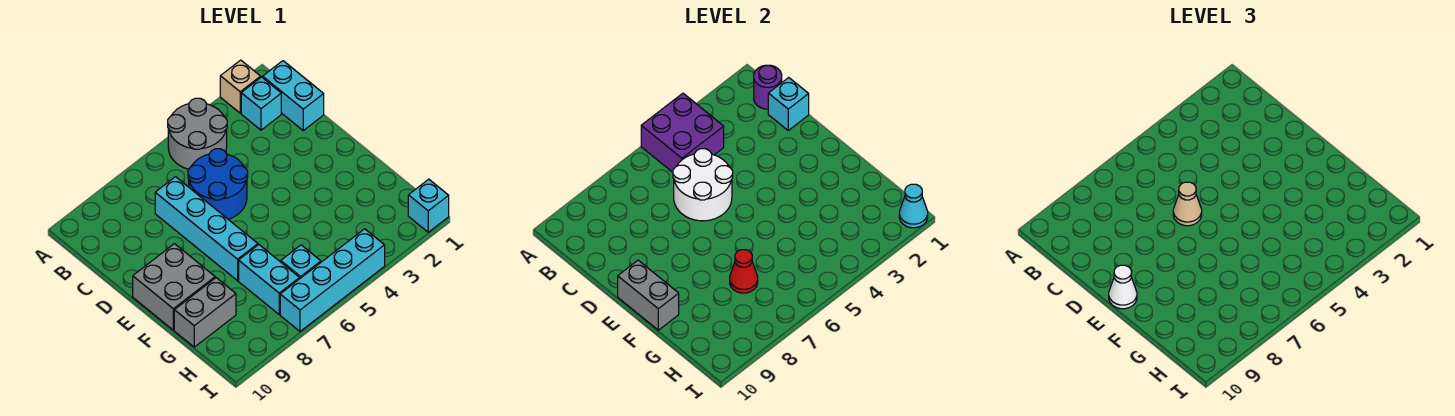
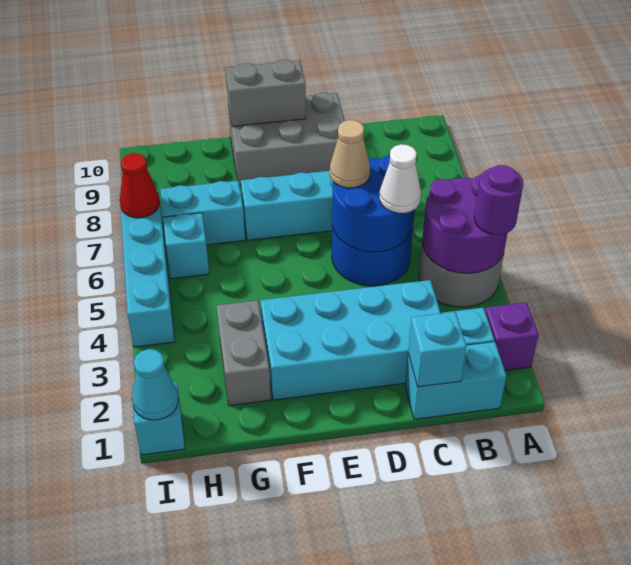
tan 1x1 brick [220,60,261,113] -> purple 1x1 brick [485,302,538,371]
purple 2x2 brick [641,93,724,172] -> purple 2x2 round brick [422,175,507,273]
purple 1x1 round brick [754,65,782,109] -> purple 1x1 round brick moved to [474,165,523,235]
none -> cyan 2x4 brick [260,280,441,400]
white 2x2 round brick [673,149,733,221] -> blue 2x2 round brick [332,155,415,252]
grey 2x2 brick [133,244,215,330] -> grey 2x3 brick [228,92,345,186]
white 1x1 cone [1109,265,1137,309] -> white 1x1 cone moved to [380,144,421,213]
red 1x1 cone [730,250,758,293] -> red 1x1 cone moved to [120,153,160,218]
grey 1x2 brick [174,278,236,347] -> grey 1x2 brick moved to [217,300,271,406]

